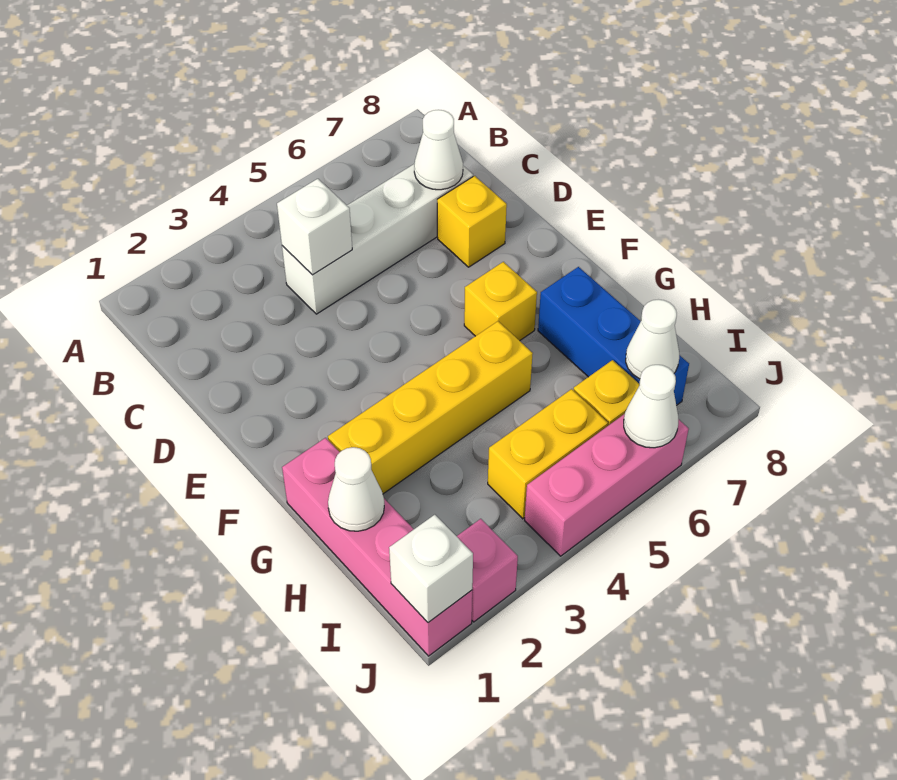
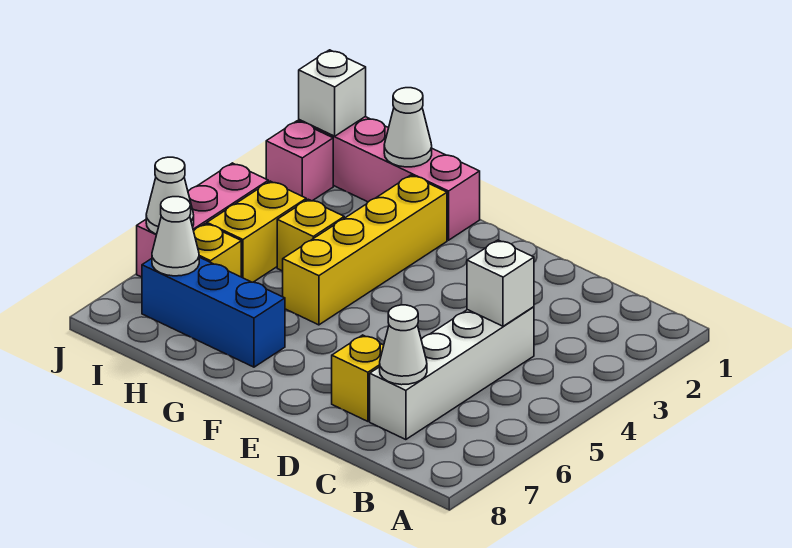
yellow 1x1 brick [464,262,537,341] -> yellow 1x1 brick moved to [277,199,344,271]

